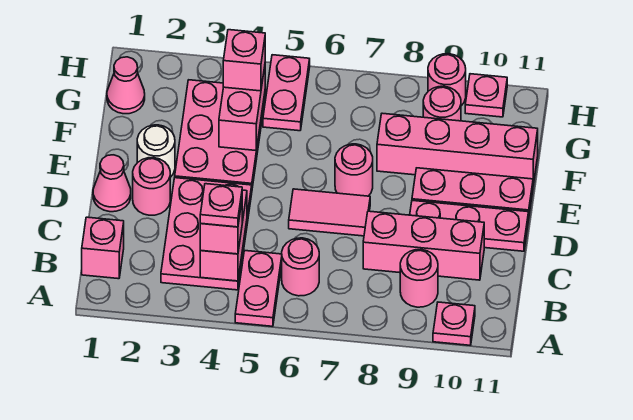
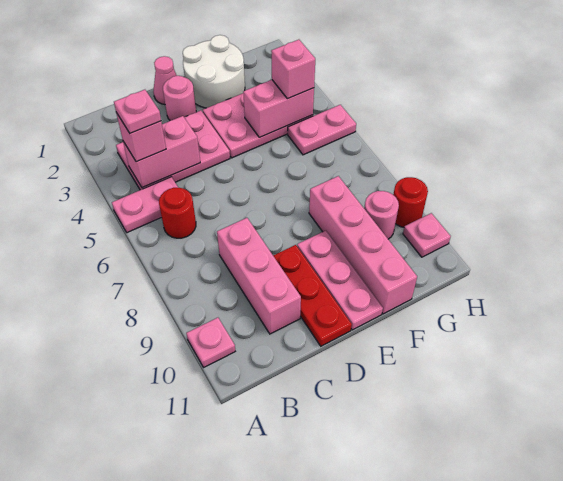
pink 1x1 brick [82,217,124,279] -> none
pink 1x1 round brick [282,238,319,296] -> red 1x1 round brick [159,188,196,238]
pink 1x1 round brick [400,249,438,307] -> none
pink 1x2 tile [289,189,370,236] -> none
pink 1x3 plate [410,200,529,251] -> red 1x3 plate [273,245,352,346]
white 1x1 round brick [137,125,175,177] -> white 2x2 round brick [183,35,245,108]
pink 1x1 round brick [335,144,373,196] -> none
pink 1x1 cone [107,57,145,114] -> none
pink 1x1 round brick [428,54,466,106] -> red 1x1 round brick [393,177,428,227]

